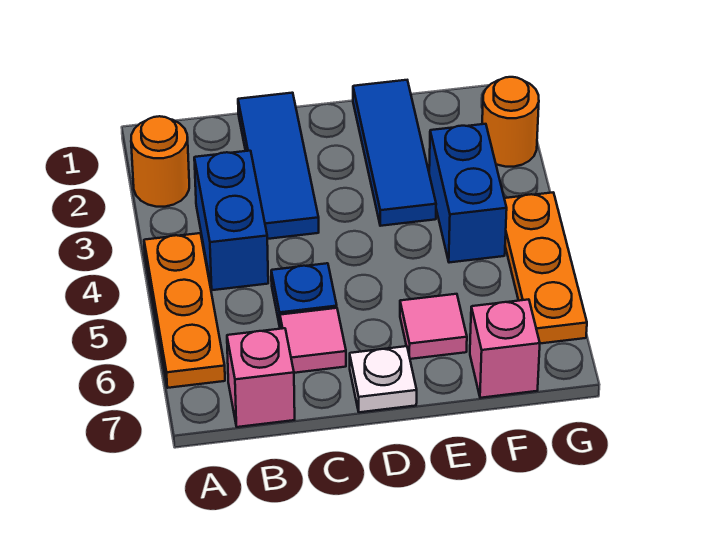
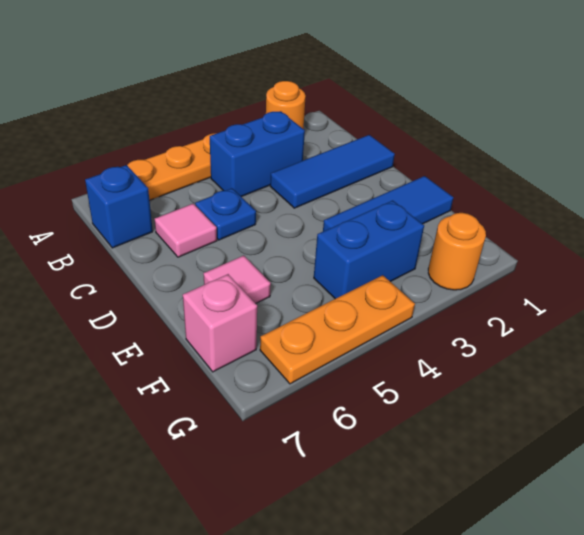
pink 1x1 brick [227,328,295,427] -> blue 1x1 brick [85,165,153,248]
white 1x1 plate [350,346,417,412] -> none

